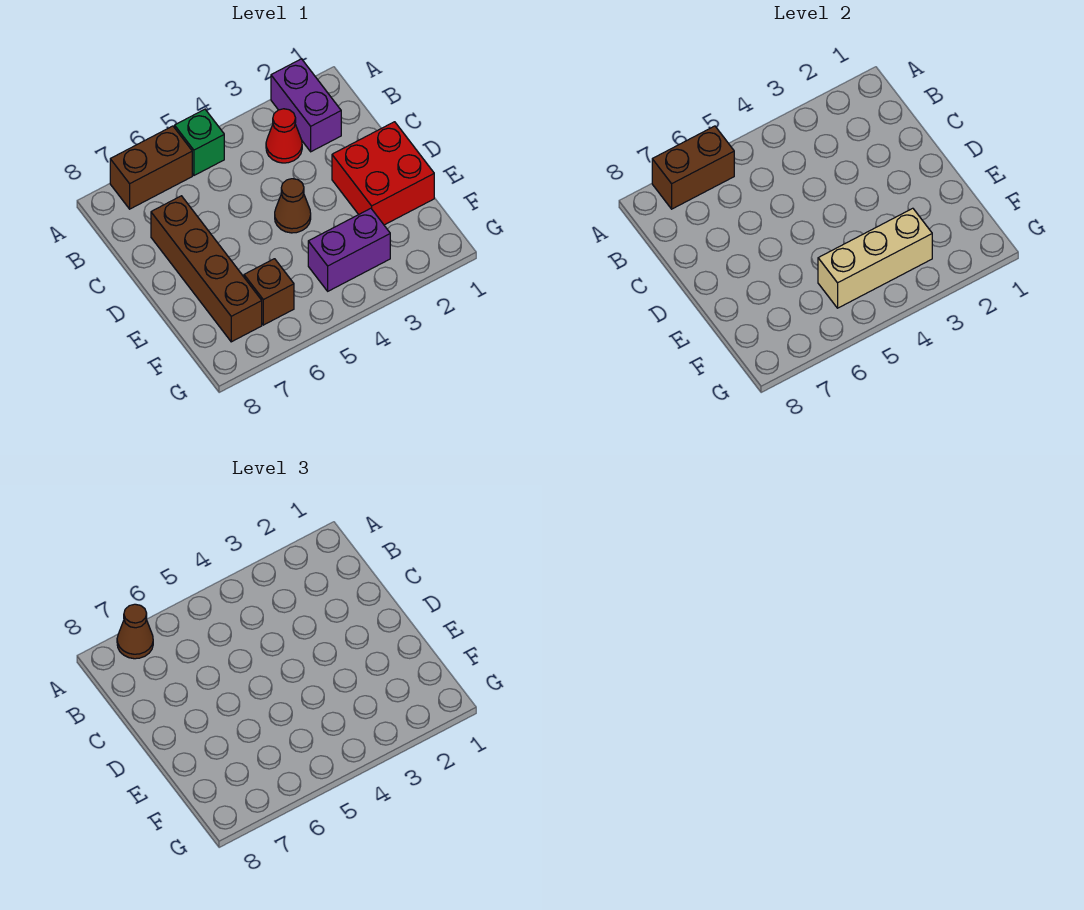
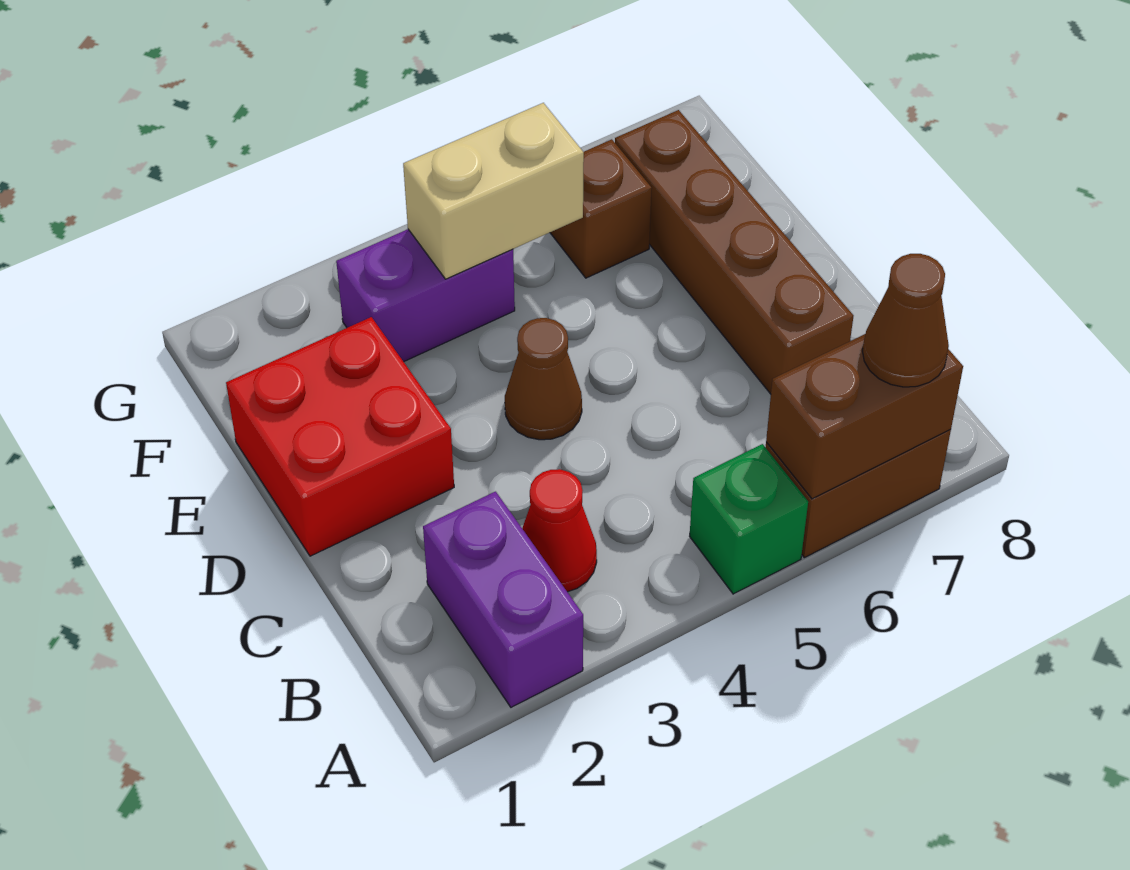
tan 1x3 brick [818,208,932,308] -> tan 1x2 brick [403,103,584,279]

